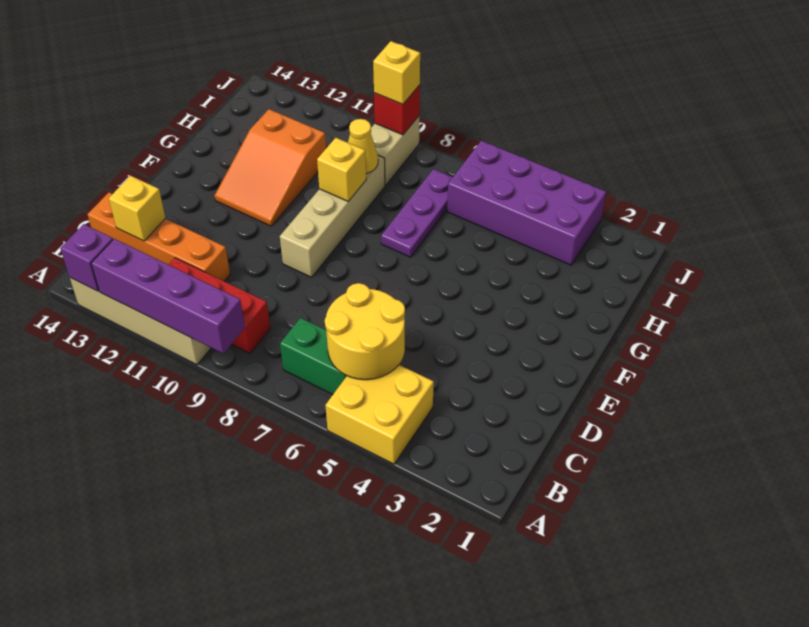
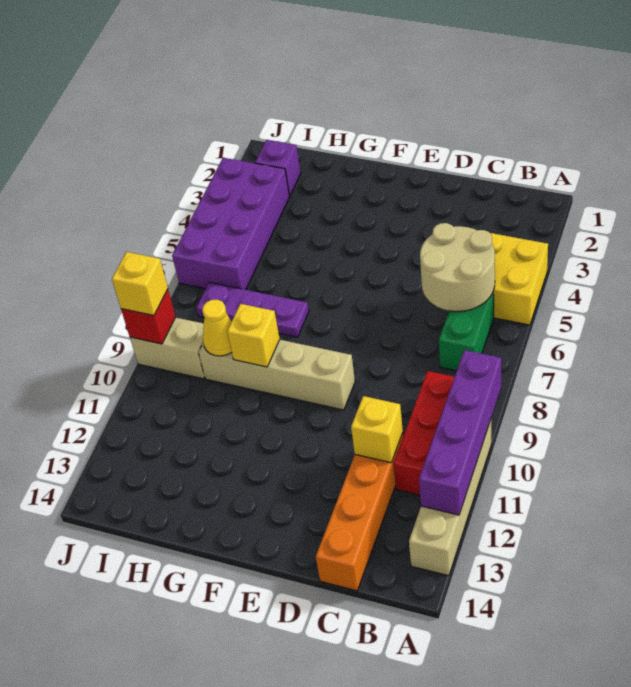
purple 1x1 brick [60,224,113,291] -> purple 1x1 brick moved to [255,140,301,196]
yellow 2x2 round brick [325,283,405,380] -> tan 2x2 round brick [420,223,495,311]
yellow 1x1 brick [109,176,165,241] -> yellow 1x1 brick moved to [351,396,403,463]
orange 2x3 slope [215,109,326,226] -> none

